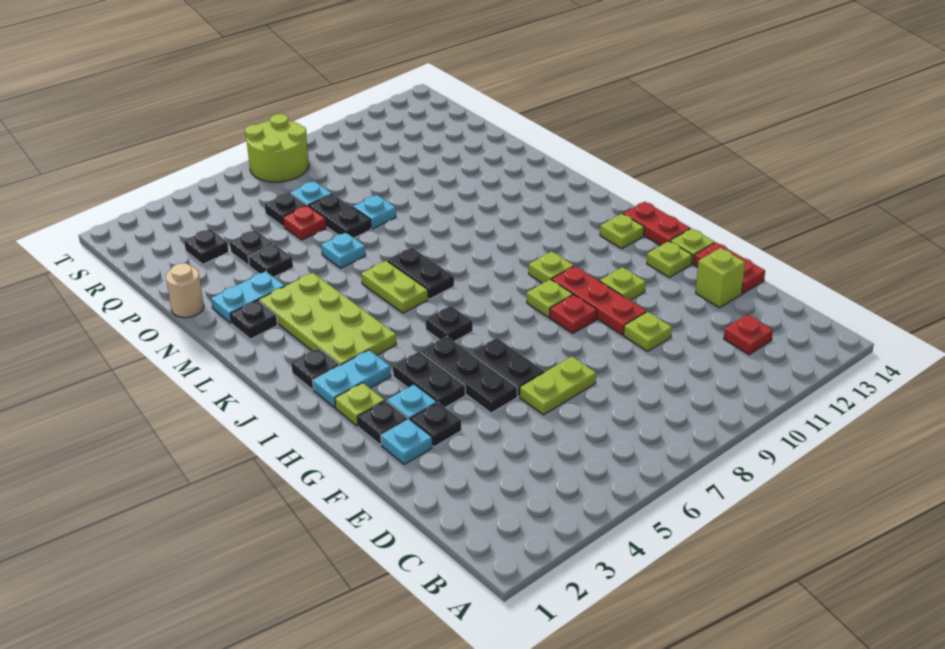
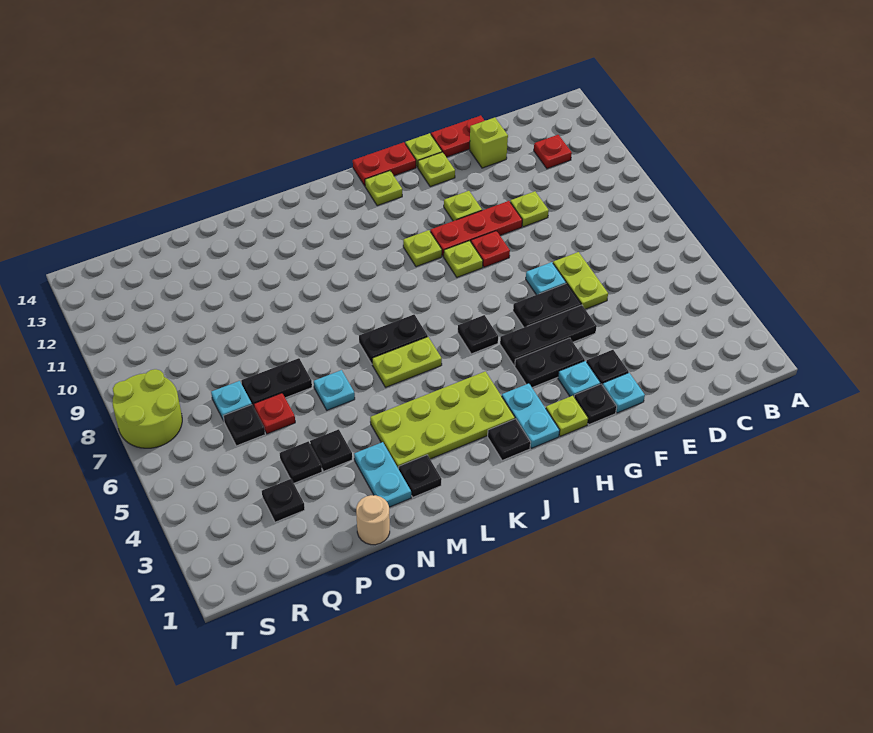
cyan 1x1 plate [353,195,396,229] -> cyan 1x1 plate moved to [526,262,566,295]

